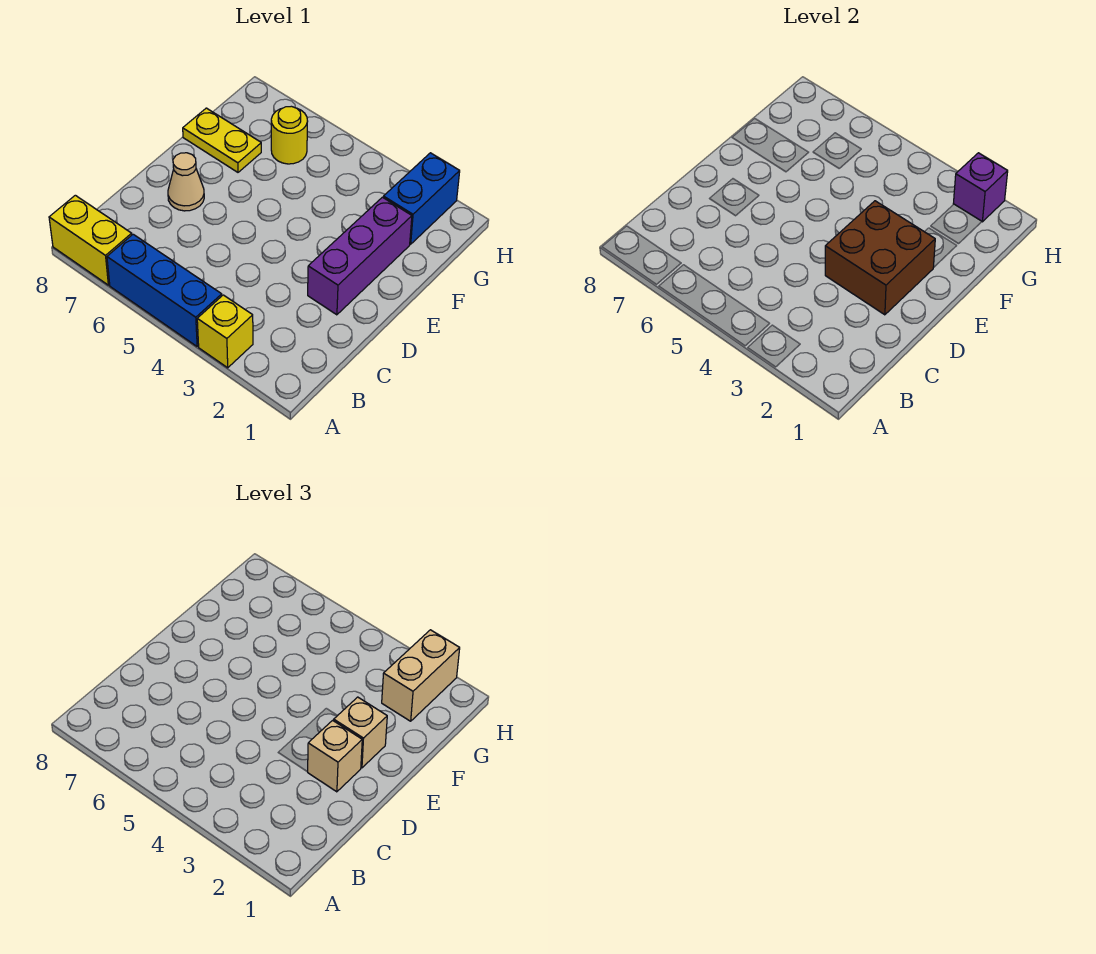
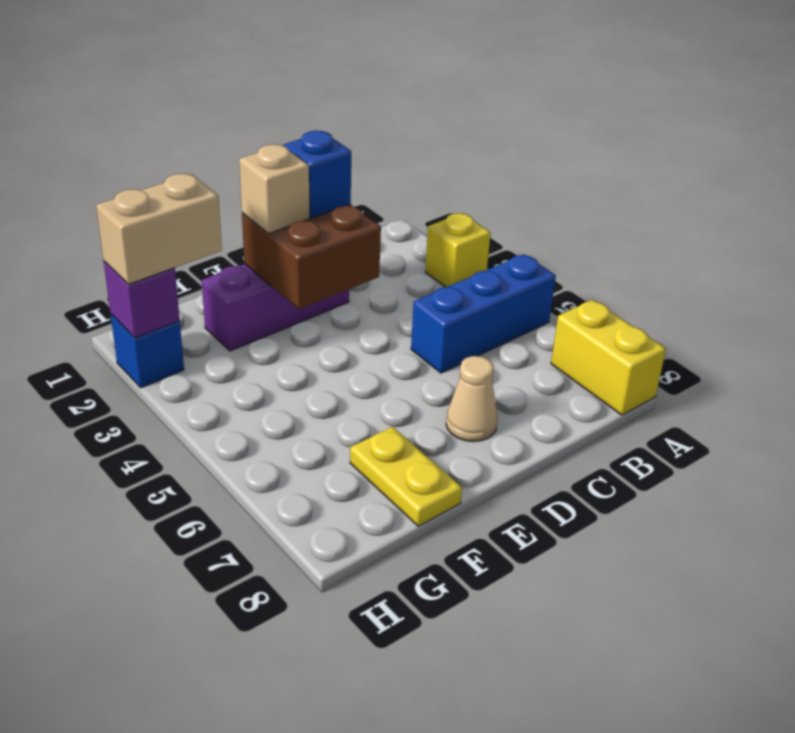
blue 1x3 brick [107,234,222,346] -> blue 1x3 brick turned to [411,255,556,373]
tan 1x1 brick [308,720,362,792] -> blue 1x1 brick [283,131,351,218]
blue 1x2 brick [383,153,460,244] -> blue 1x1 brick [111,314,184,388]
yellow 1x1 round brick [271,106,308,164] -> none

